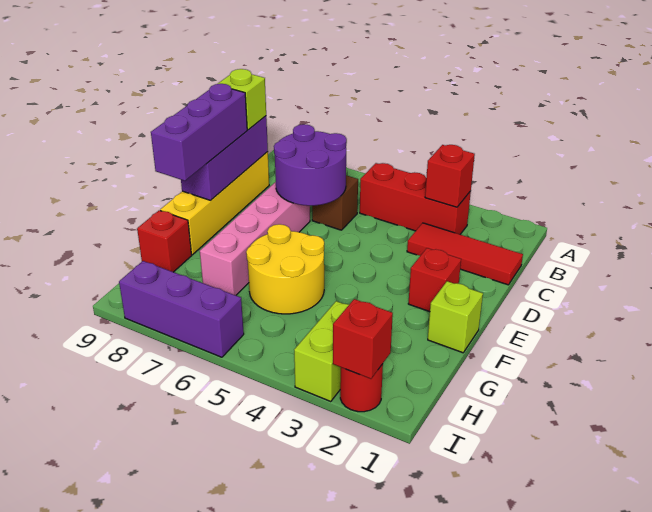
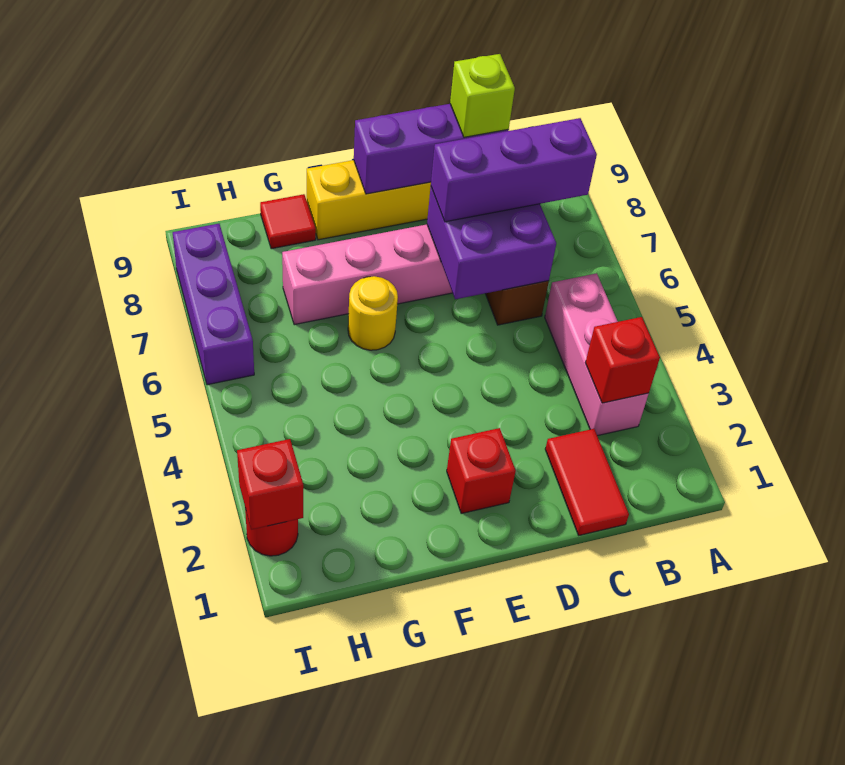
red 1x3 brick [360,163,471,234] -> pink 1x3 brick [545,273,649,436]
red 1x3 tile [407,223,523,285] -> red 1x2 tile [545,429,629,535]
purple 2x2 round brick [274,124,347,206] -> purple 2x2 brick [427,187,556,299]
purple 1x3 brick [151,84,247,181] -> purple 1x3 brick moved to [431,118,597,222]
lime 1x1 brick [428,281,483,353] -> none
yellow 2x2 round brick [246,224,324,314] -> yellow 1x1 round brick [348,276,398,350]
red 1x1 brick [137,210,192,272] -> red 1x1 tile [260,194,316,249]
lime 1x2 brick [294,301,349,402] -> none

